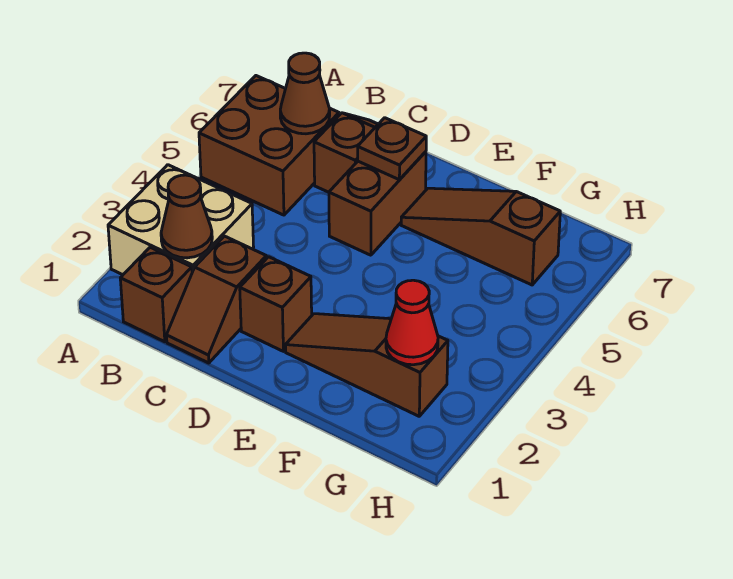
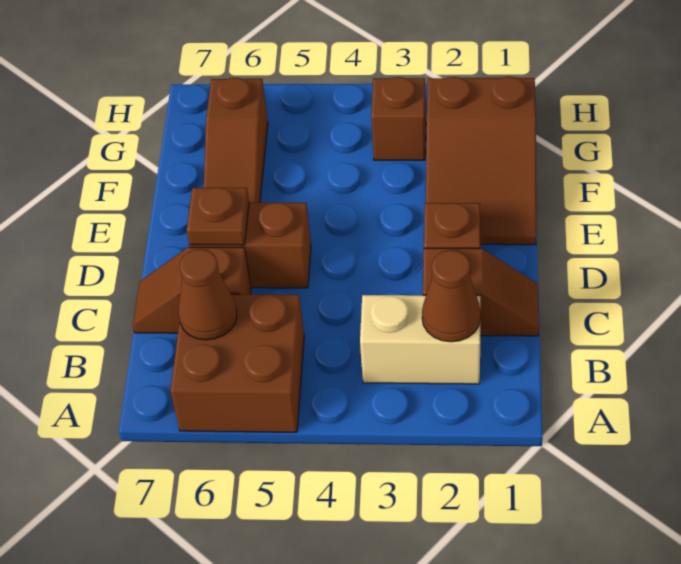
tan 2x2 brick [108,165,254,275] -> tan 1x2 brick [360,295,480,384]
brown 1x1 brick [120,247,192,342] -> brown 1x1 brick moved to [371,77,426,160]
brown 1x3 slope [285,314,448,416] -> brown 2x3 slope [426,77,536,245]
red 1x1 cone [386,280,438,365] -> none

